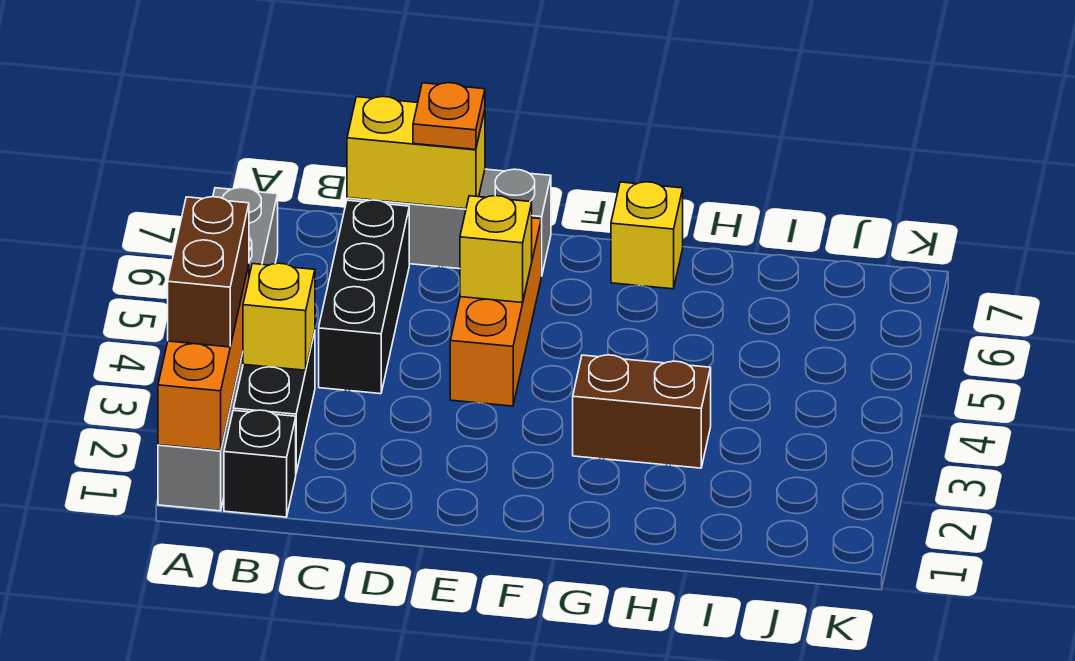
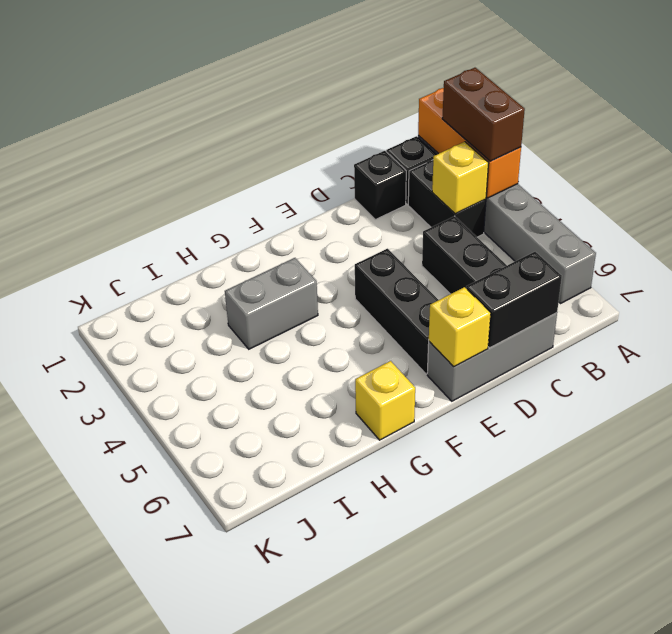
none -> black 1x1 brick [354,151,406,219]
yellow 1x2 brick [347,97,485,209] -> black 1x2 brick [466,252,562,348]
orange 1x1 plate [413,83,485,149] -> none
orange 1x3 brick [450,218,541,406] -> black 1x3 brick [355,249,438,374]
yellow 1x1 brick [460,196,532,303] -> yellow 1x1 brick moved to [429,287,491,367]
brown 1x2 brick [573,355,711,468] -> grey 1x2 brick [225,258,318,349]

